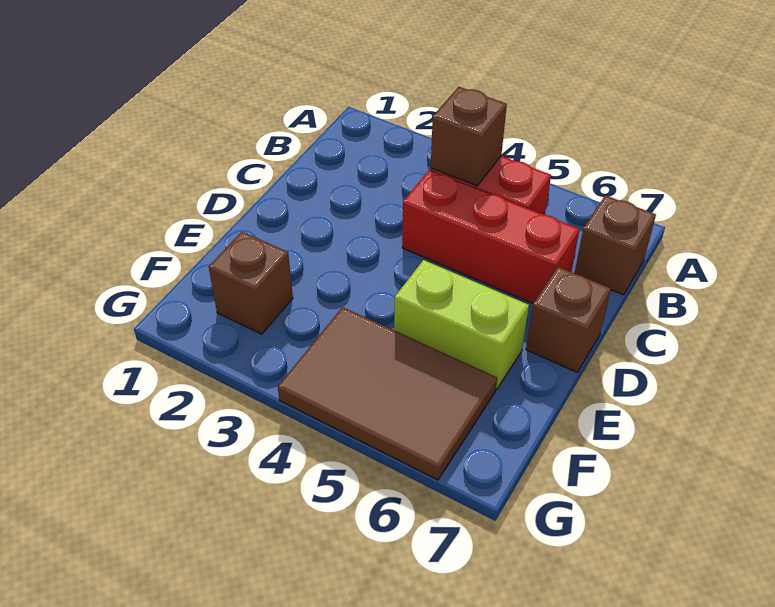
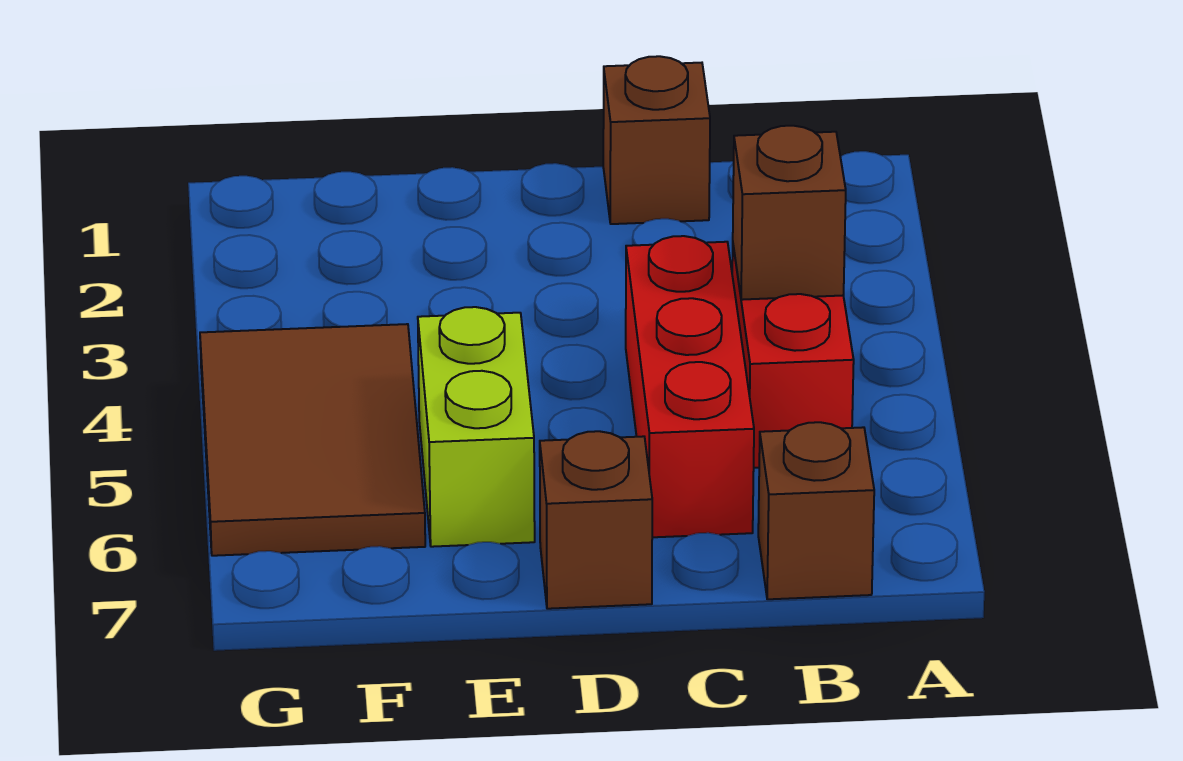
brown 1x1 brick [209,232,293,334] -> brown 1x1 brick moved to [603,56,710,224]

